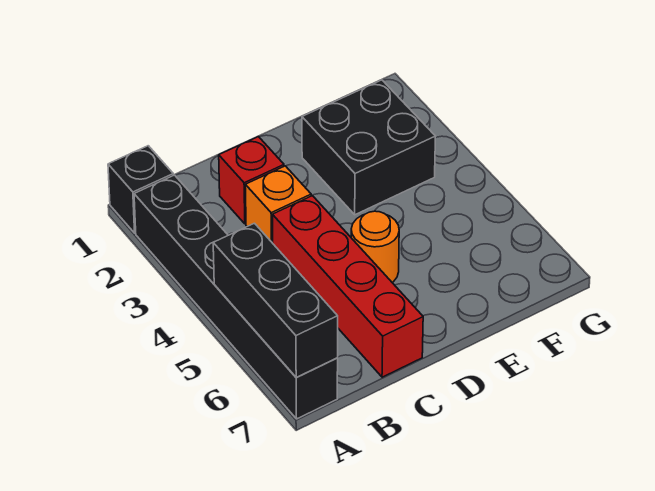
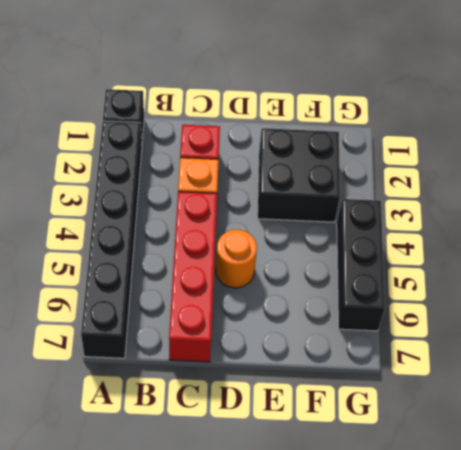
black 1x3 brick [213,223,338,378] -> black 1x3 brick moved to [337,199,385,331]

